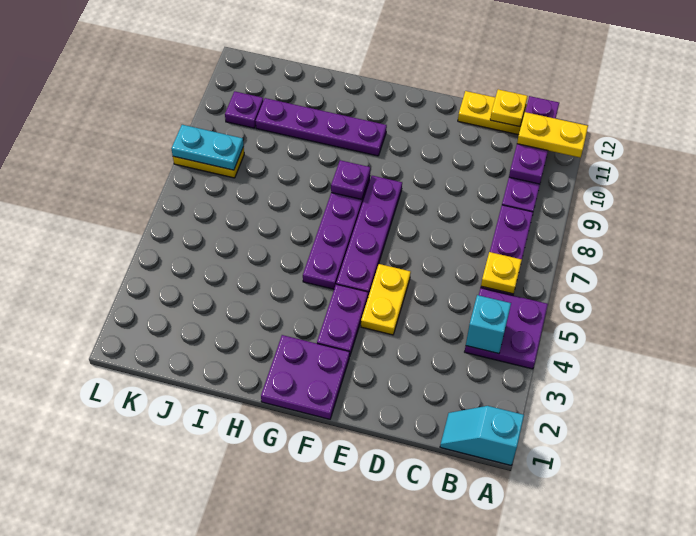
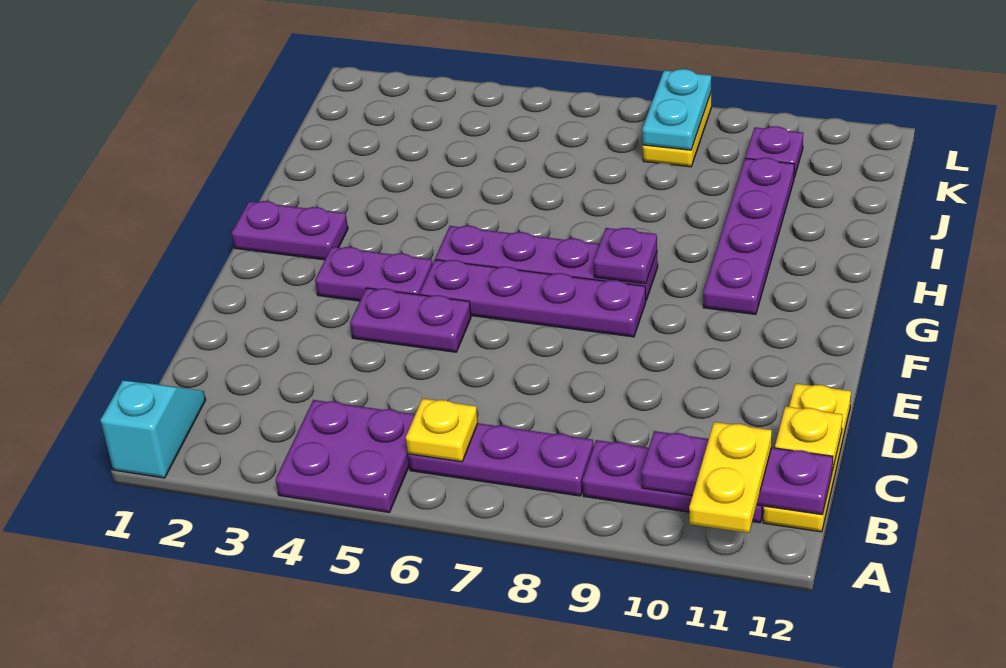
cyan 1x1 brick [466,295,511,354] -> none
yellow 1x2 plate [361,264,411,335] -> purple 1x2 plate [350,288,471,352]
purple 2x2 plate [261,335,350,419] -> purple 1x2 plate [232,201,348,260]

